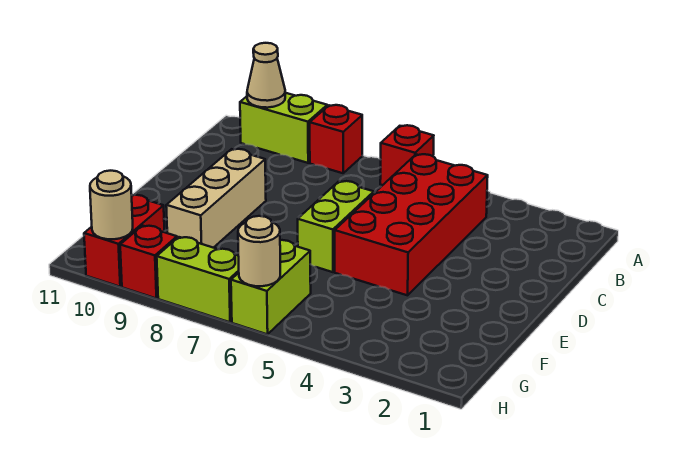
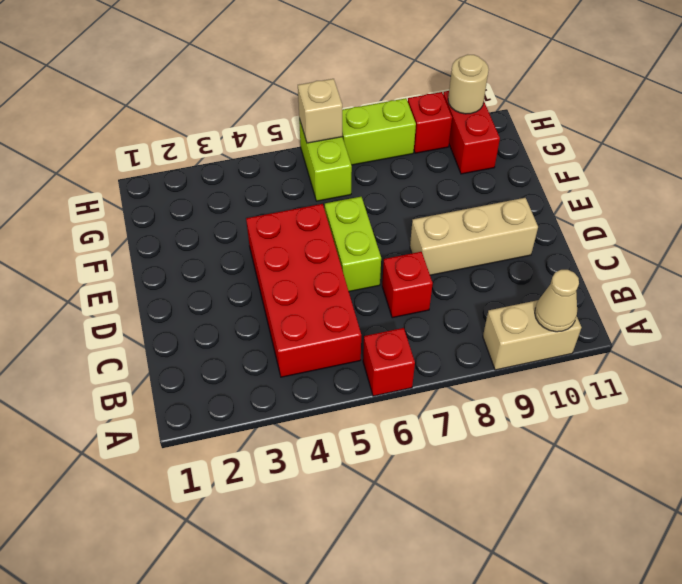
red 1x1 brick [310,105,362,173] -> red 1x1 brick moved to [382,252,433,318]
lime 1x2 brick [240,93,327,163] -> tan 1x2 brick [483,300,581,370]
tan 1x3 brick [166,149,266,248] -> tan 1x3 brick turned to [410,198,538,275]
tan 1x1 round brick [238,216,280,286] -> tan 1x1 brick [298,79,342,143]

